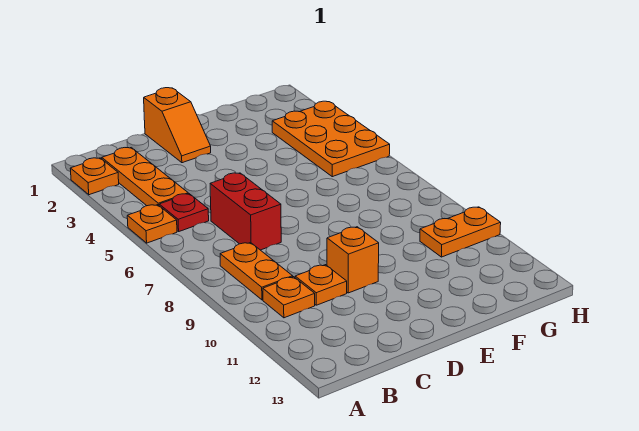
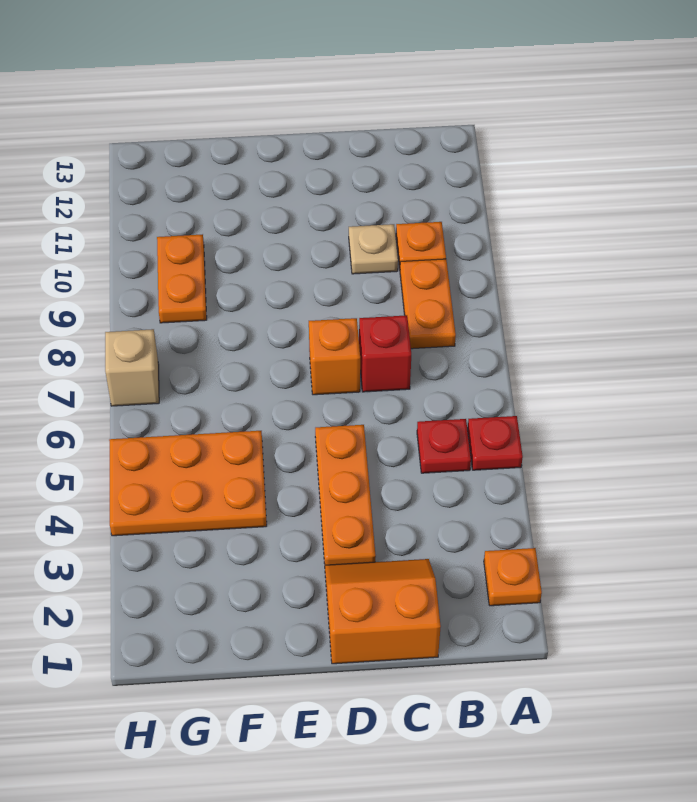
orange 1x1 plate [127,205,177,243] -> red 1x1 plate [468,416,523,470]
orange 1x3 plate [102,148,188,206] -> orange 1x3 plate moved to [315,425,376,565]
red 1x2 brick [210,173,281,250] -> red 1x1 brick [359,315,411,392]
orange 1x1 plate [295,265,347,305] -> tan 1x1 plate [349,224,398,274]
orange 1x2 slope [144,88,211,163] -> orange 2x2 slope [325,559,441,664]
orange 1x1 brick [327,227,379,293] -> orange 1x1 brick moved to [309,318,360,395]
orange 2x3 plate [272,101,390,177] -> orange 2x3 plate turned to [109,431,267,536]
orange 1x2 plate [420,207,501,257] -> orange 1x2 plate turned to [157,234,207,323]
none -> tan 1x1 brick [105,329,159,406]

